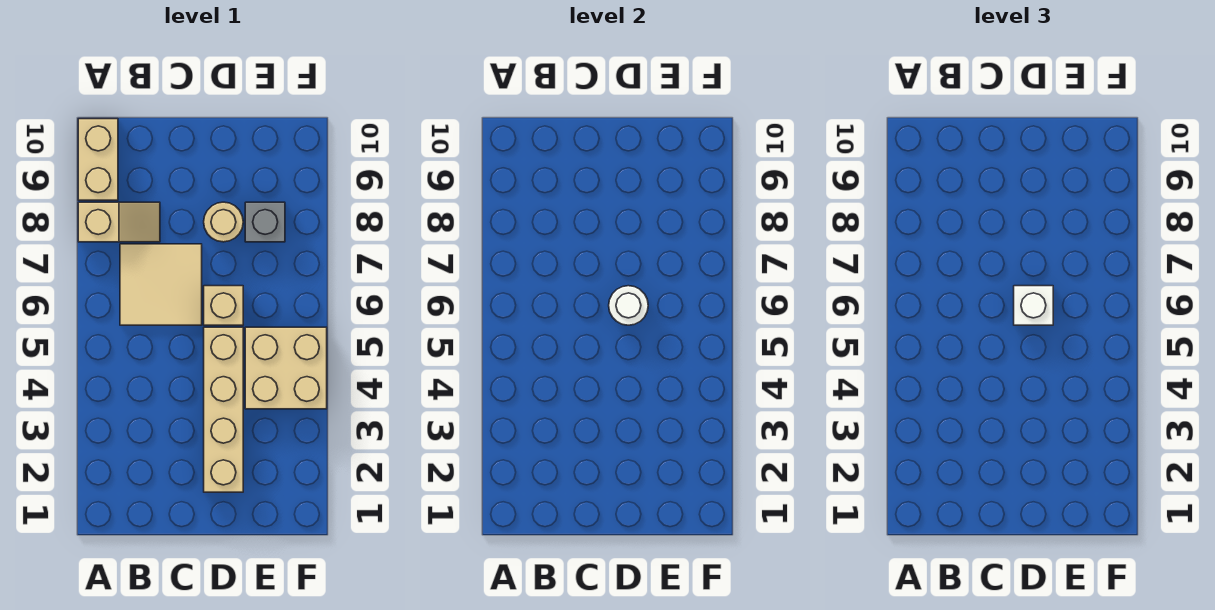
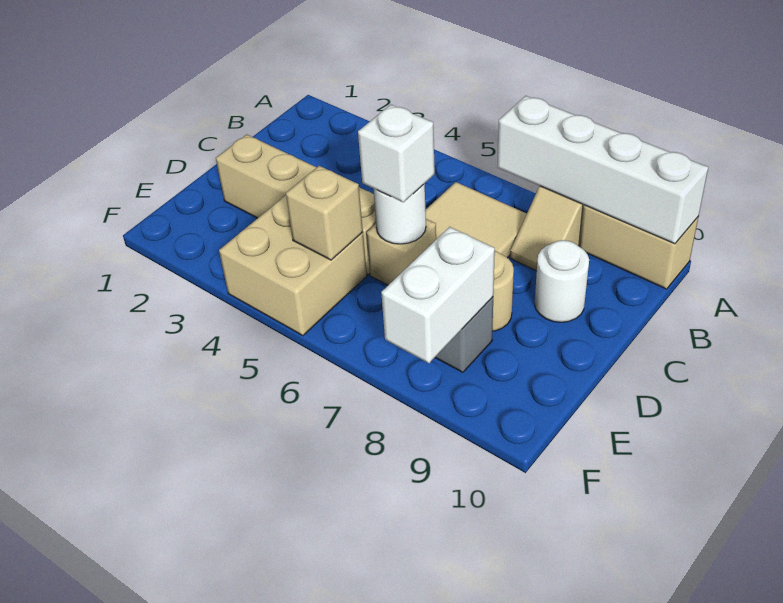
none -> white 1x4 brick [497,96,708,244]
none -> white 1x1 round brick [535,240,589,322]
none -> tan 1x1 brick [286,166,363,260]
none -> white 1x2 brick [381,227,495,363]

